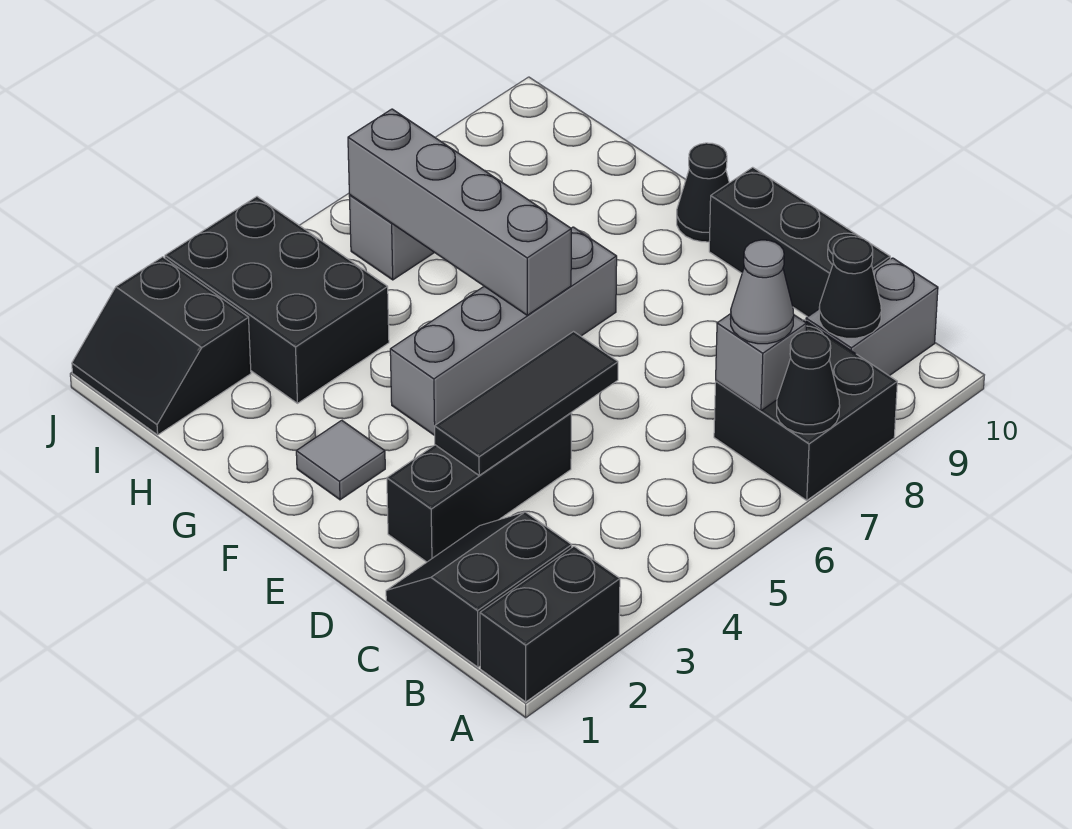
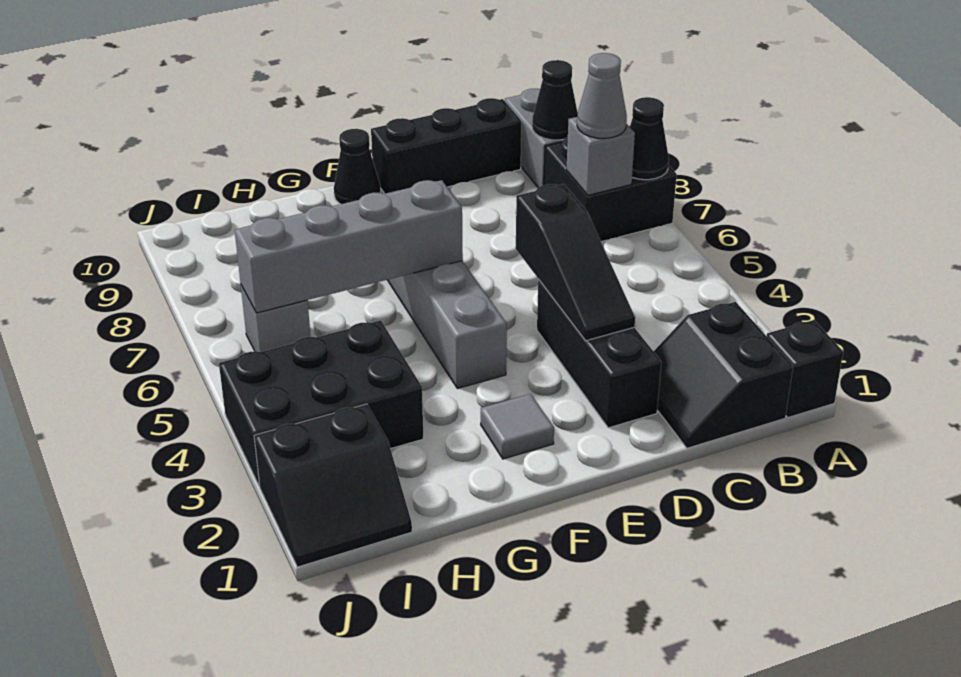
black 1x2 brick [480,547,620,702] -> black 1x1 brick [767,320,843,418]
black 1x3 tile [435,332,618,475] -> black 1x3 slope [516,184,635,341]

